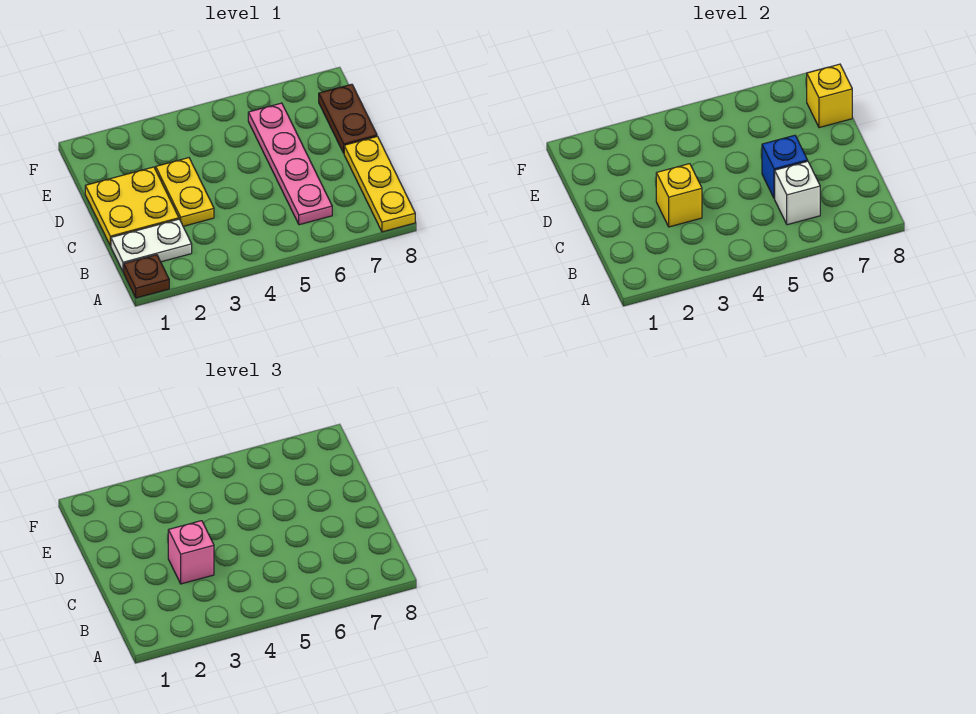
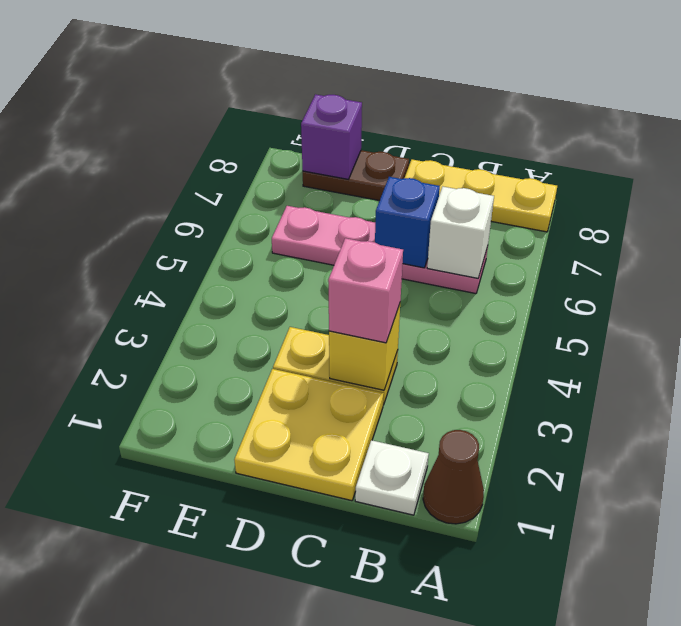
brown 1x1 plate [124,255,169,298] -> brown 1x1 cone [423,430,484,524]
white 1x2 plate [111,219,192,272] -> white 1x1 plate [355,440,429,515]
yellow 1x1 brick [807,64,852,128] -> purple 1x1 brick [301,94,362,179]

